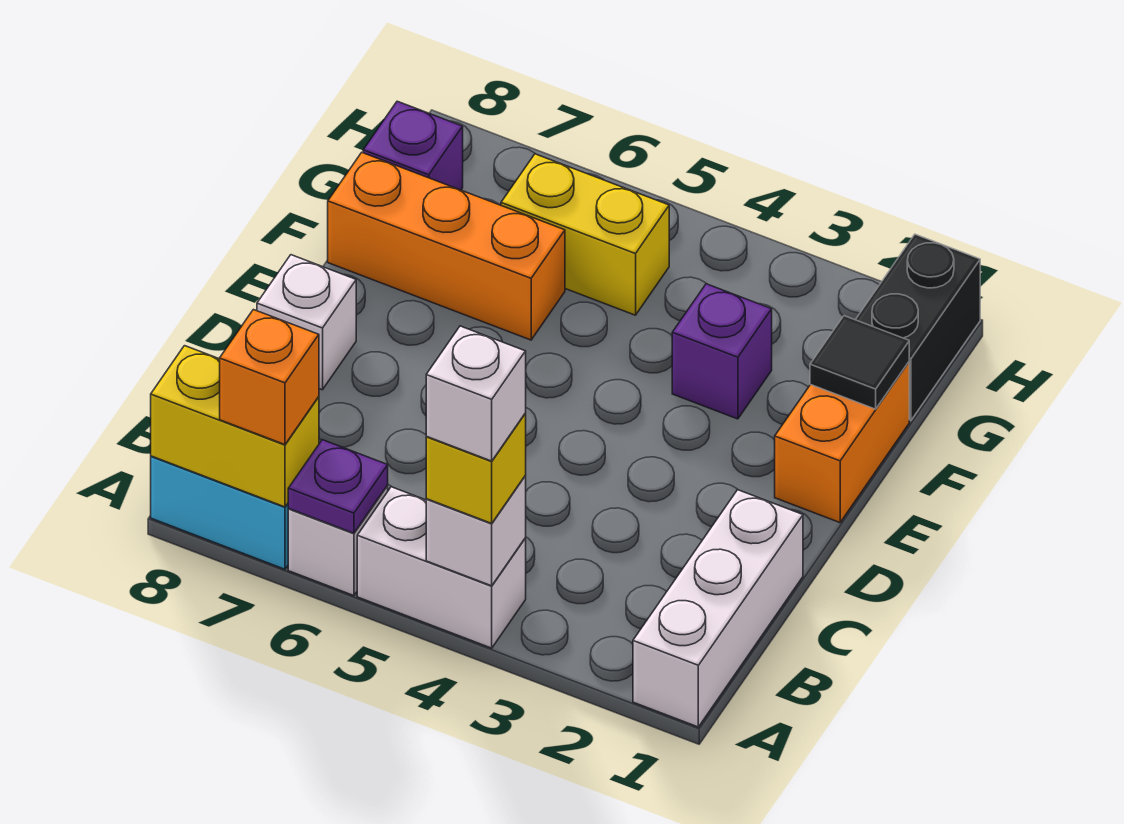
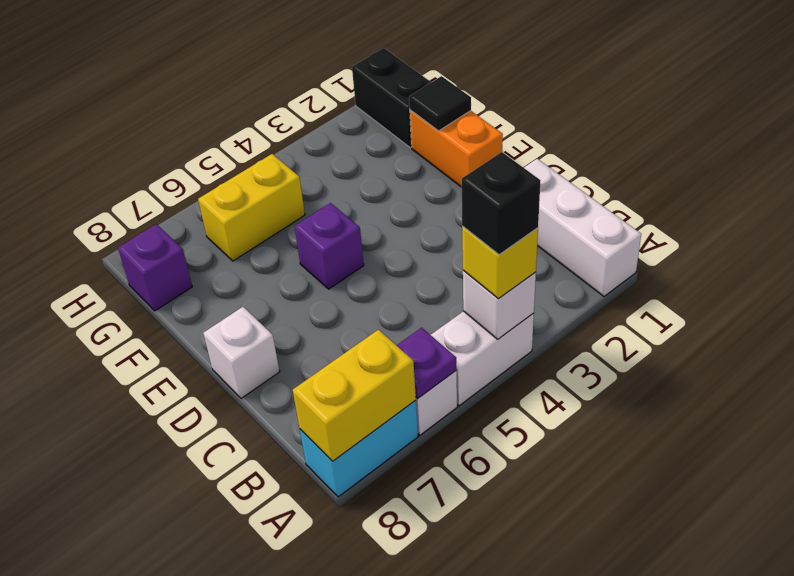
white 1x1 brick [426,326,526,461] -> black 1x1 brick [462,152,541,255]
orange 1x1 brick [220,310,319,445] -> none
purple 1x1 brick [672,284,772,419] -> purple 1x1 brick moved to [295,203,364,289]
orange 1x3 brick [328,153,565,340] -> none

